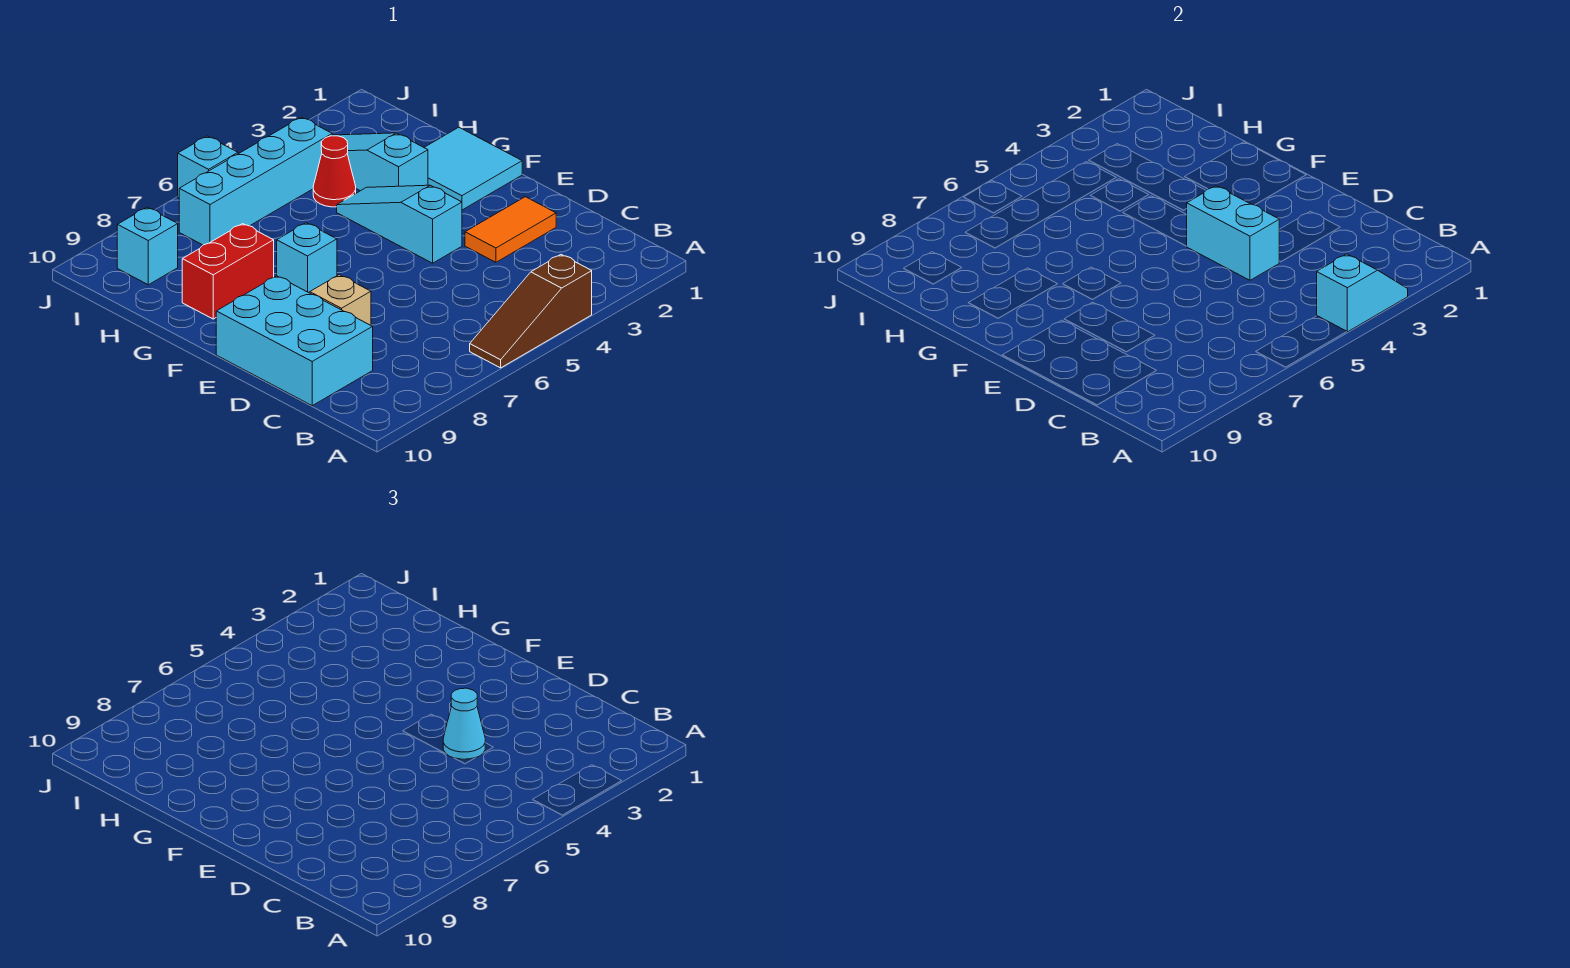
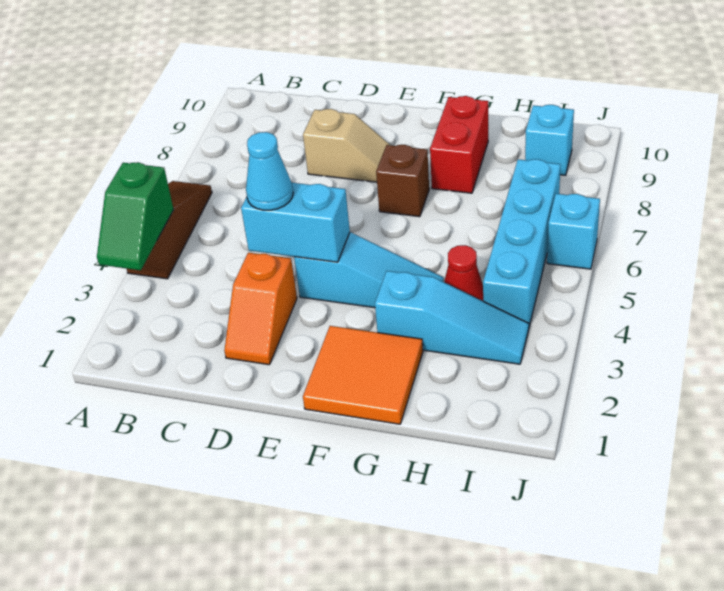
cyan 1x2 slope [1317,254,1408,332] -> green 1x2 slope [97,162,174,270]
cyan 2x3 brick [216,276,373,406] -> none
orange 1x2 tile [465,197,556,262] -> orange 1x2 slope [224,253,297,365]
cyan 2x2 tile [424,127,522,210] -> orange 2x2 tile [303,326,423,424]
cyan 1x1 brick [277,223,337,293] -> brown 1x1 brick [376,145,429,217]

